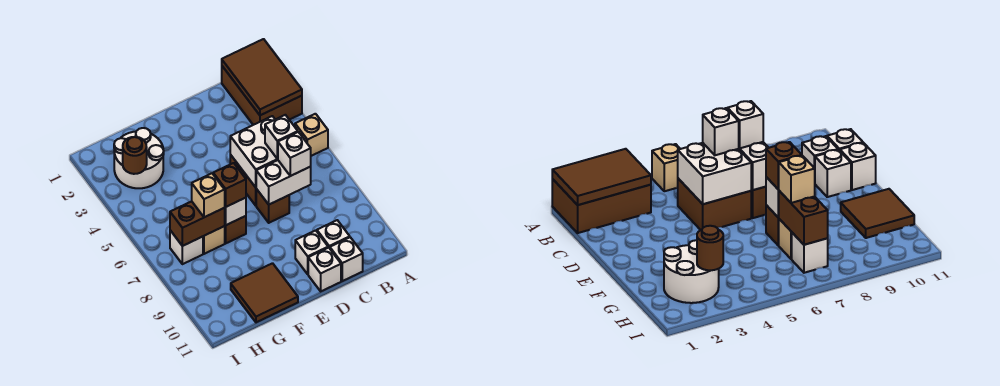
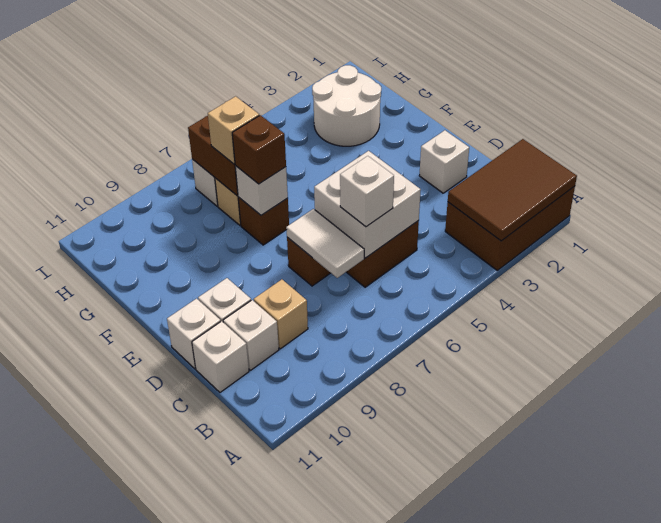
tan 1x1 brick [295,114,328,156] -> tan 1x1 brick moved to [254,279,308,349]
white 1x2 brick [256,160,311,204] -> white 1x2 tile [286,209,364,278]
white 1x1 brick [278,132,311,176] -> white 1x1 brick moved to [419,130,469,193]
brown 2x2 tile [231,263,298,322] -> none
brown 1x1 round brick [123,137,147,174] -> none

